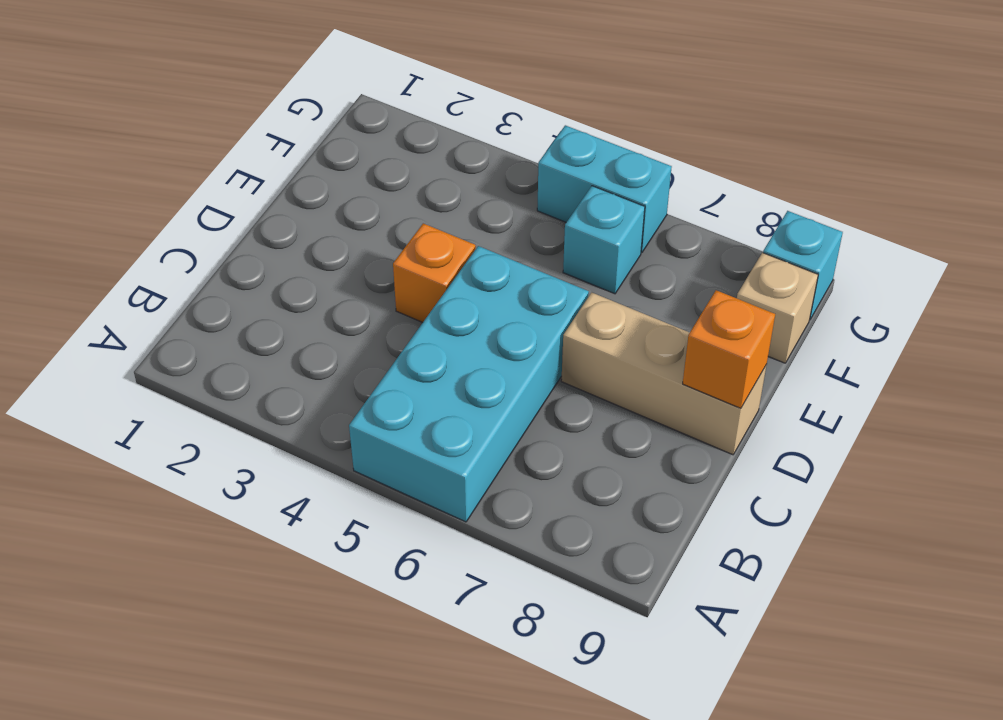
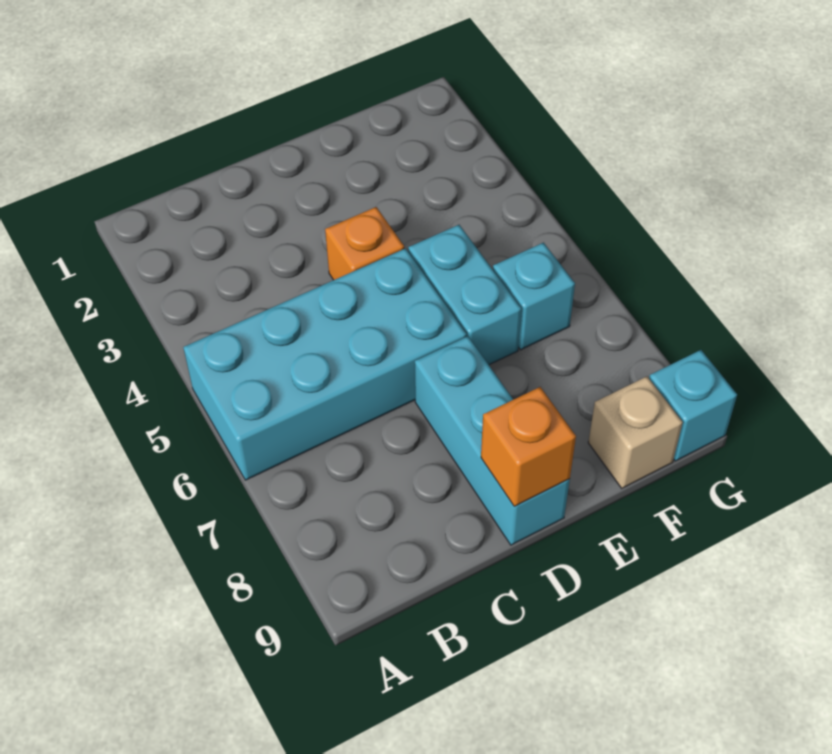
tan 1x3 brick [561,292,766,455] -> cyan 1x3 brick [415,336,570,545]
cyan 1x2 brick [537,125,672,253] -> cyan 1x2 brick moved to [408,225,521,365]

